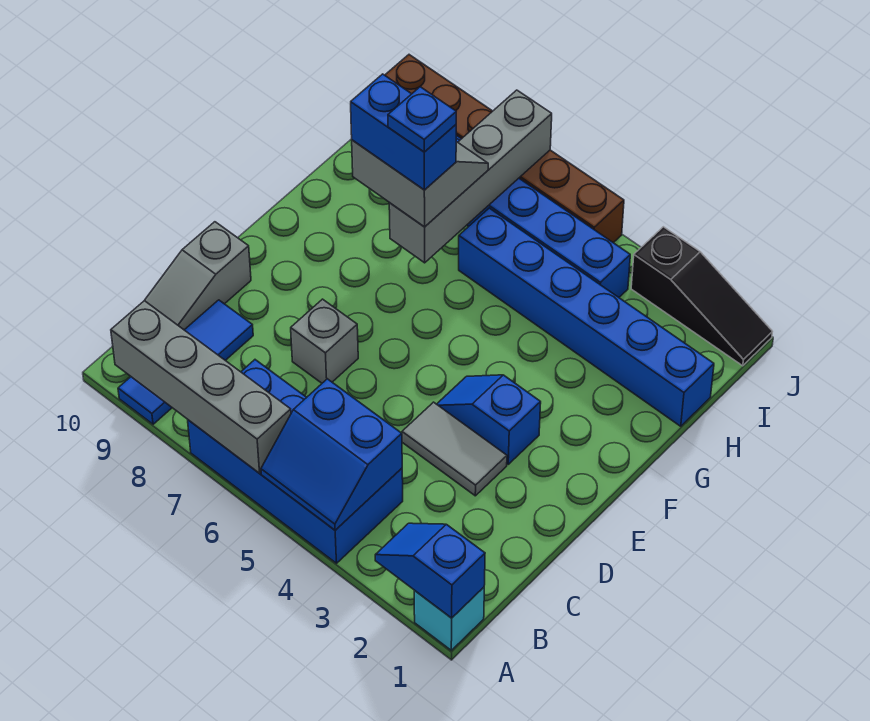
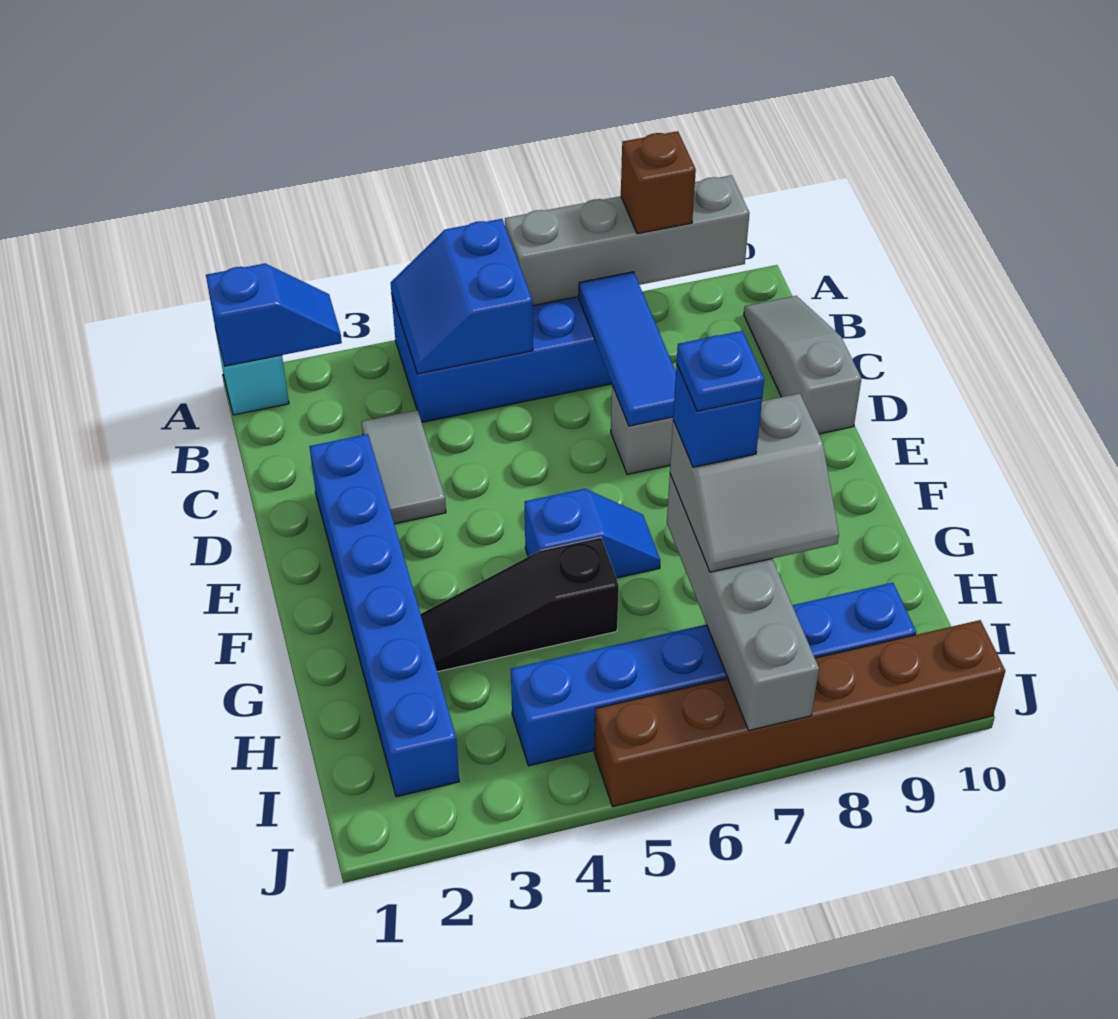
blue 2x2 slope [261,379,402,530] -> blue 2x2 slope turned to [391,219,533,374]
none -> brown 1x1 brick [621,131,696,234]
blue 1x3 tile [118,300,253,424] -> blue 1x3 tile moved to [579,272,676,426]
grey 1x2 tile [402,402,507,496] -> grey 1x2 tile turned to [362,410,446,524]
blue 1x2 slope [437,375,541,464] -> blue 1x2 slope moved to [524,489,660,578]
blue 1x2 brick [351,74,456,190] -> blue 1x1 brick [673,364,762,467]
blue 1x6 brick [459,208,714,426] -> blue 1x6 brick turned to [309,434,459,797]
black 1x3 slope [631,227,772,366] -> black 1x3 slope moved to [421,537,619,672]

